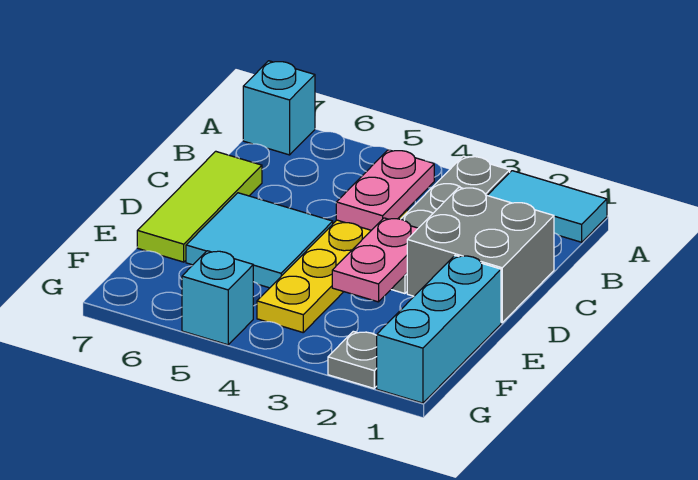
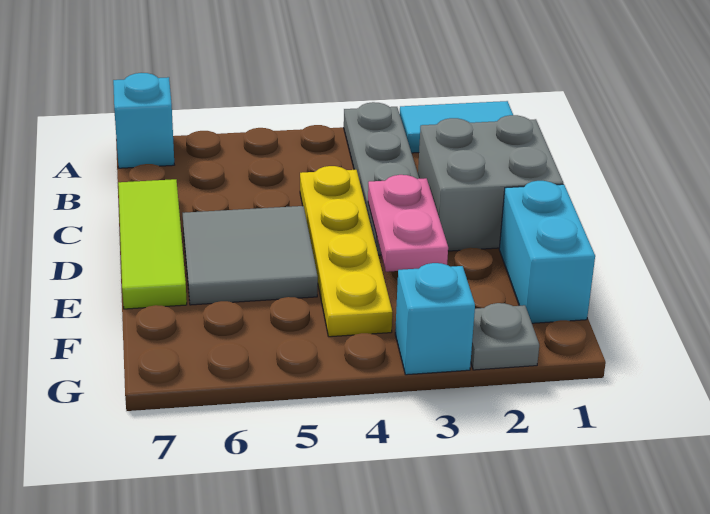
pink 1x2 plate [336,150,434,230] -> none
cyan 2x2 tile [186,193,333,288] -> grey 2x2 tile [183,206,318,305]
cyan 1x3 brick [377,256,501,403] -> cyan 1x2 brick [499,181,595,323]
cyan 1x1 brick [182,251,253,345] -> cyan 1x1 brick moved to [395,263,475,375]

